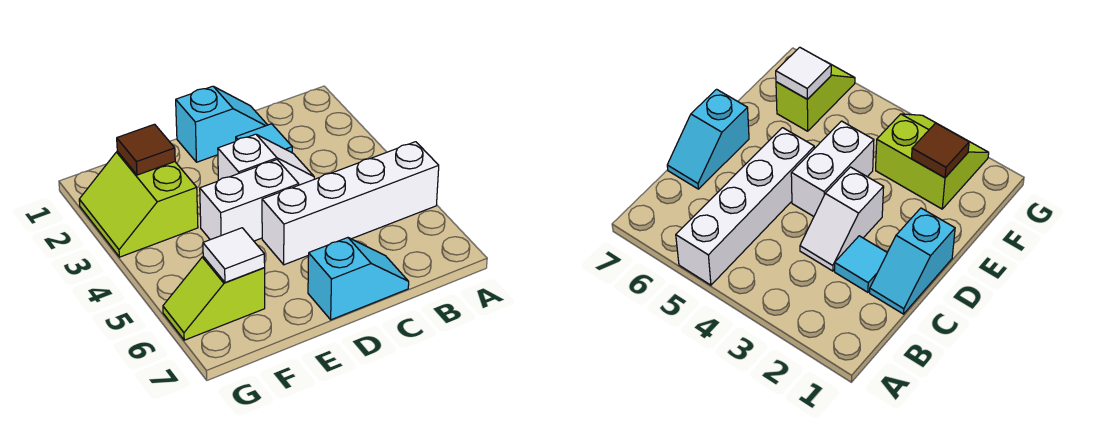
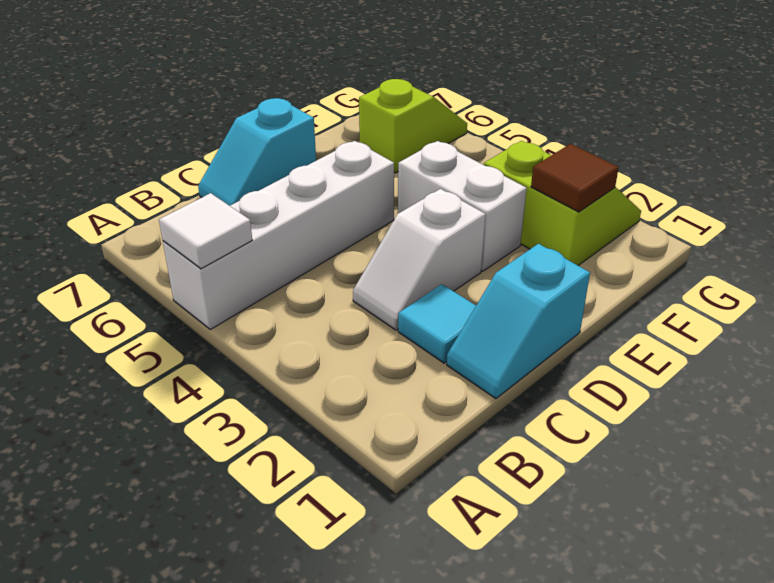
white 1x2 brick [200,160,299,241] -> white 1x2 brick turned to [398,141,527,271]
white 1x1 tile [203,228,265,283] -> white 1x1 tile moved to [159,193,252,269]

